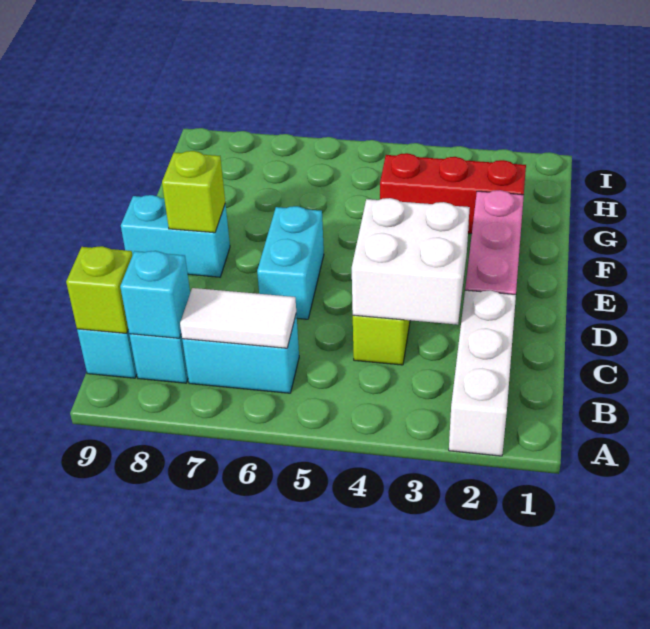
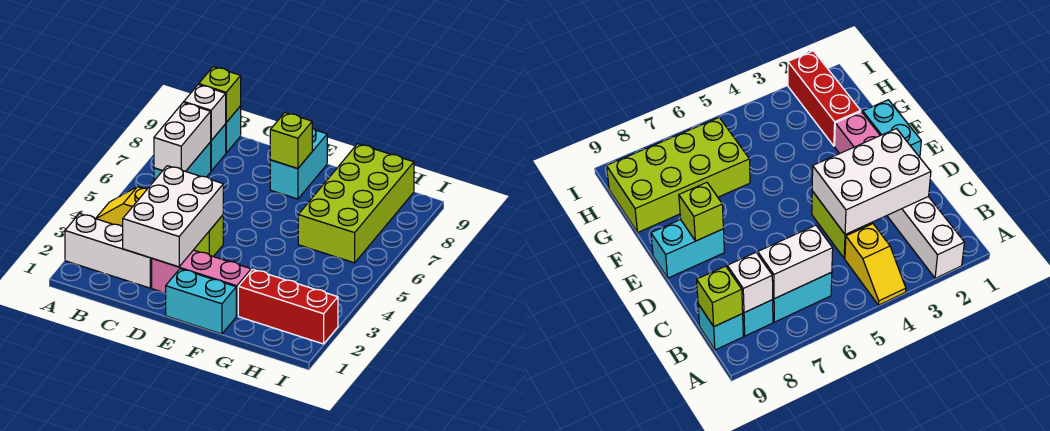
none -> yellow 1x2 slope [96,187,147,227]
white 1x2 tile [180,288,296,348] -> white 1x2 brick [154,102,211,171]
cyan 1x1 brick [120,251,190,338] -> white 1x1 brick [184,84,226,140]
white 2x2 brick [352,198,470,325] -> white 2x3 brick [123,166,223,267]
cyan 1x2 brick [257,206,324,319] -> cyan 1x2 brick moved to [166,269,236,334]
red 1x3 brick [380,153,526,234] -> red 1x3 brick turned to [238,269,338,344]
none -> lime 2x4 brick [298,144,414,263]

